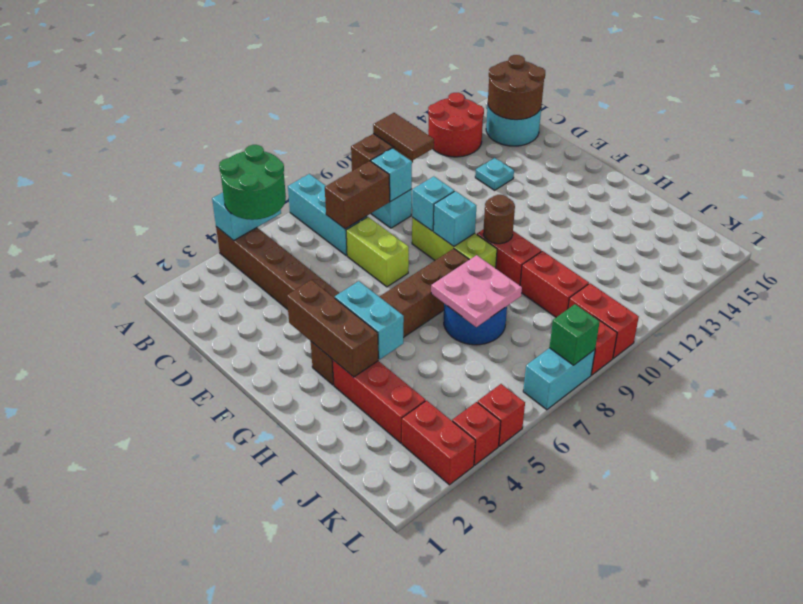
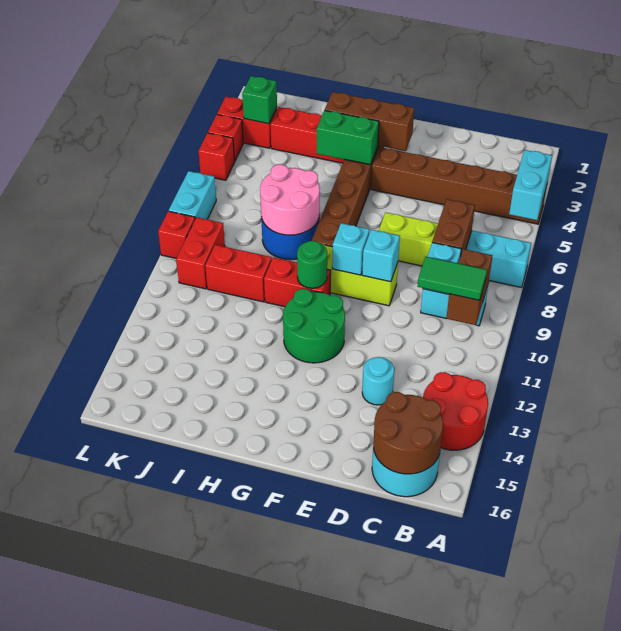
green 2x2 round brick [219,145,286,220] -> green 2x2 round brick moved to [283,289,345,363]
brown 1x2 tile [373,113,434,160] -> green 1x2 tile [418,257,487,300]
cyan 1x1 plate [475,158,514,190] -> cyan 1x1 round brick [362,357,394,405]
cyan 1x2 brick [335,281,404,359] -> green 1x2 brick [317,110,379,165]
brown 1x1 round brick [483,195,515,244] -> green 1x1 round brick [297,241,327,288]
pink 2x2 plate [431,255,522,327] -> pink 2x2 round brick [260,165,320,235]
red 1x2 brick [568,283,639,358] -> red 1x2 brick turned to [176,217,225,289]
green 1x1 brick [549,304,600,365] -> green 1x1 brick moved to [242,76,277,124]

